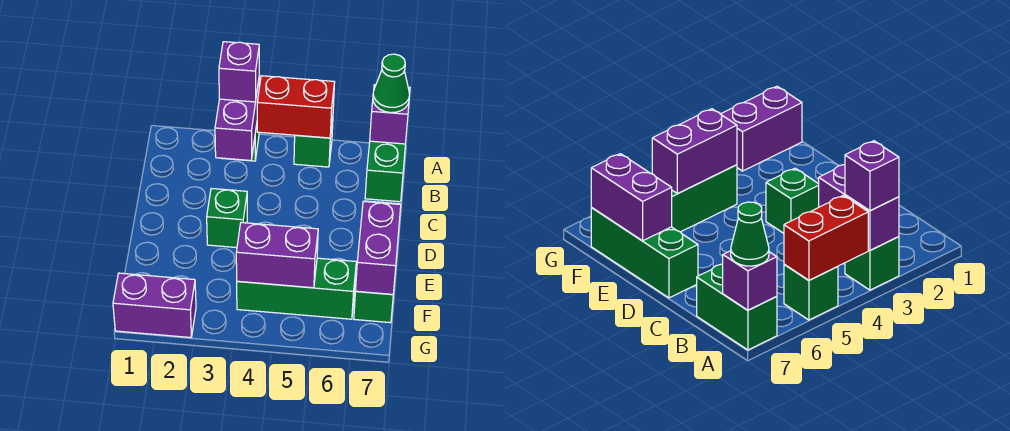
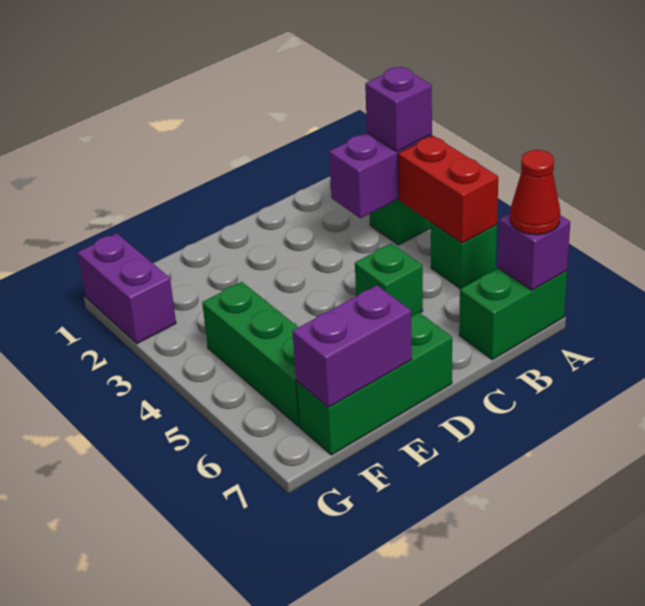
green 1x1 cone [373,54,410,113] -> red 1x1 cone [510,150,560,235]
green 1x1 brick [207,188,247,248] -> green 1x1 brick moved to [355,243,423,316]
purple 1x2 brick [236,223,318,288] -> none

